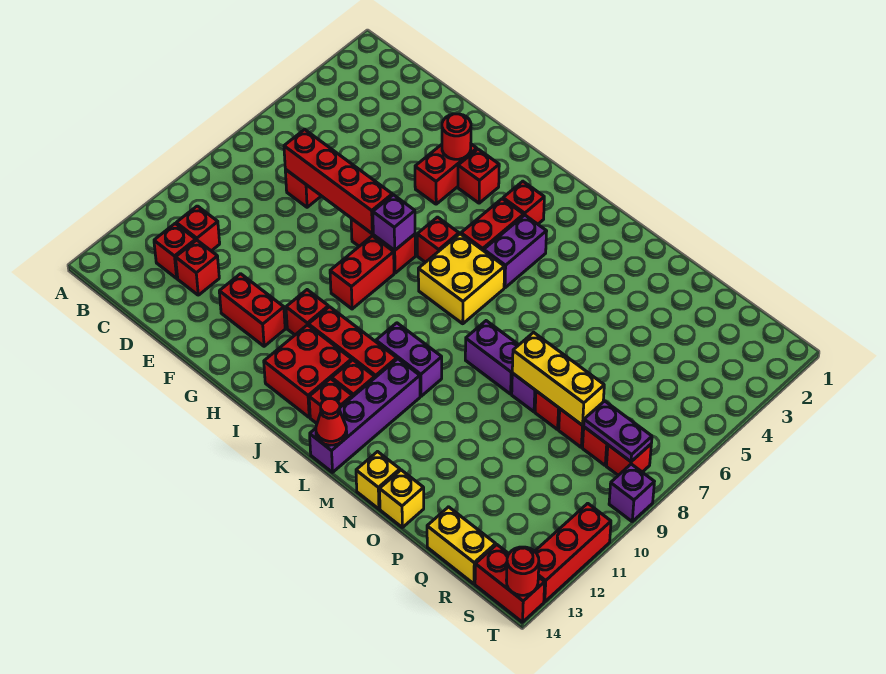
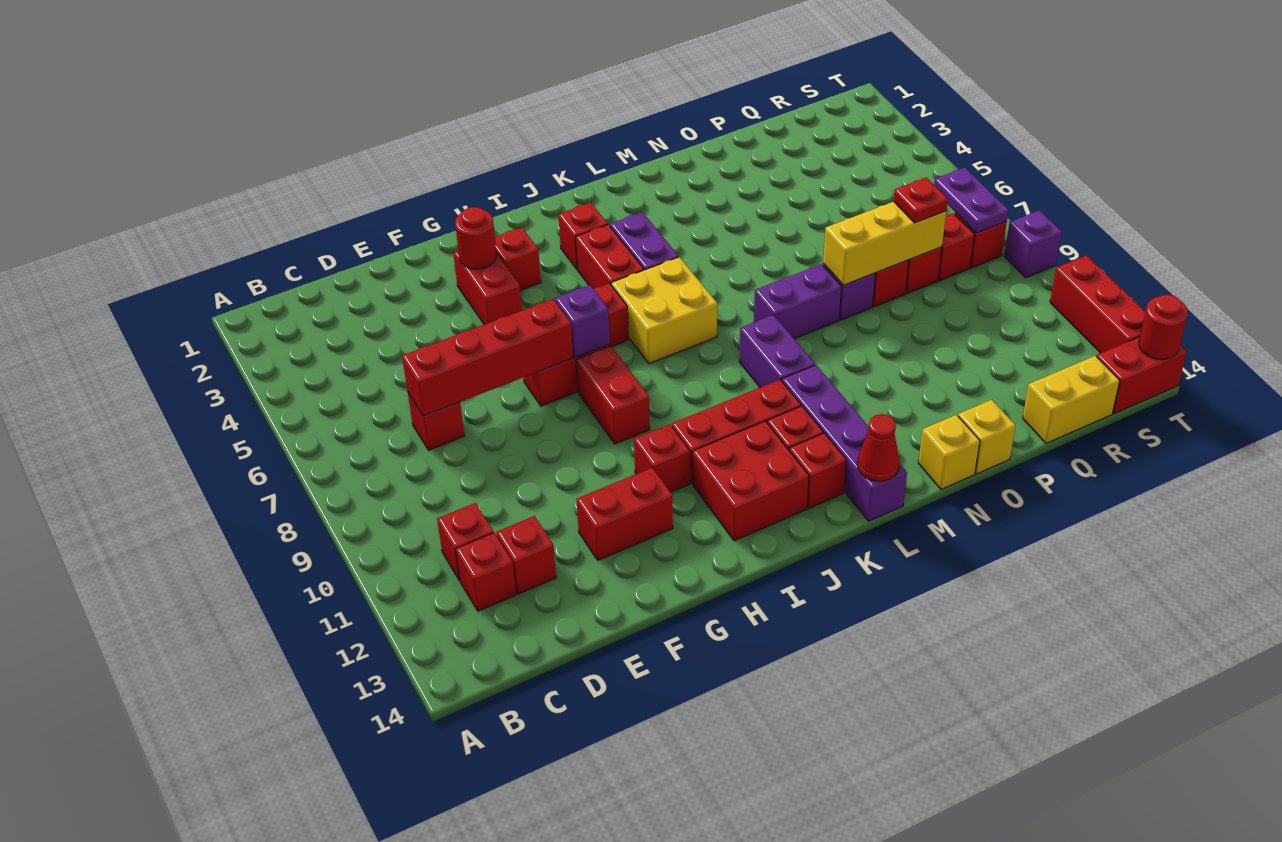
purple 1x2 brick [376,323,442,396] -> purple 1x2 brick turned to [739,315,815,387]
none -> red 1x1 plate [893,177,948,223]
purple 1x2 plate [584,401,652,462] -> purple 1x2 plate turned to [934,168,1009,233]

